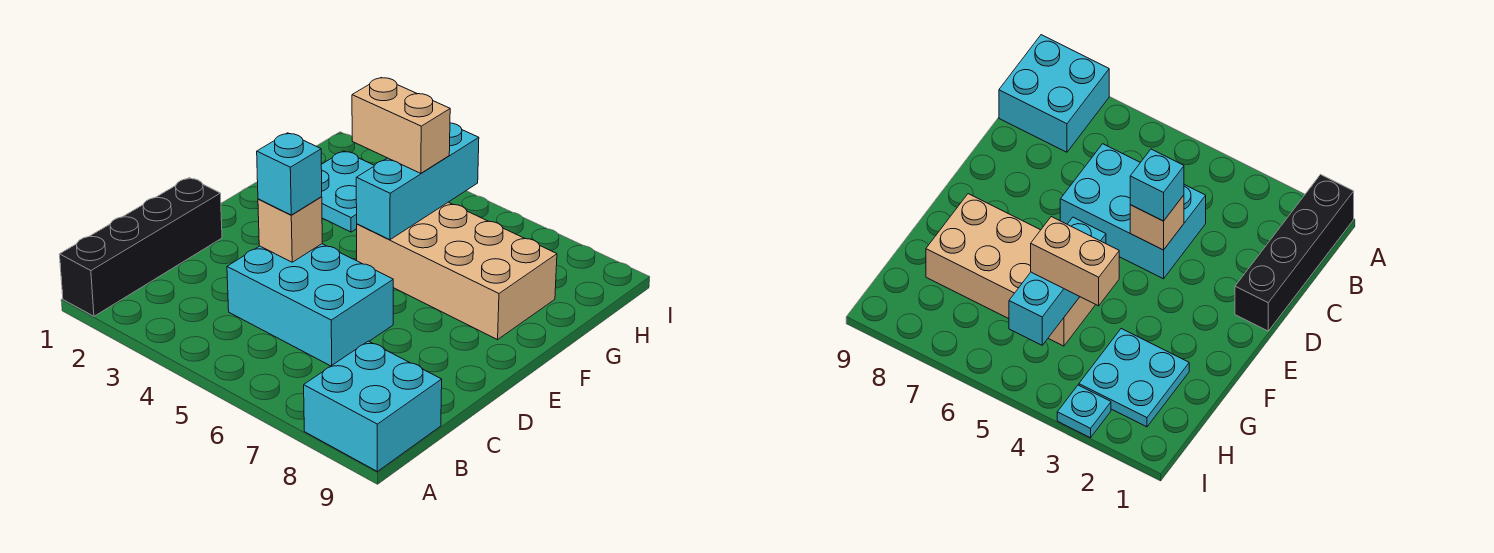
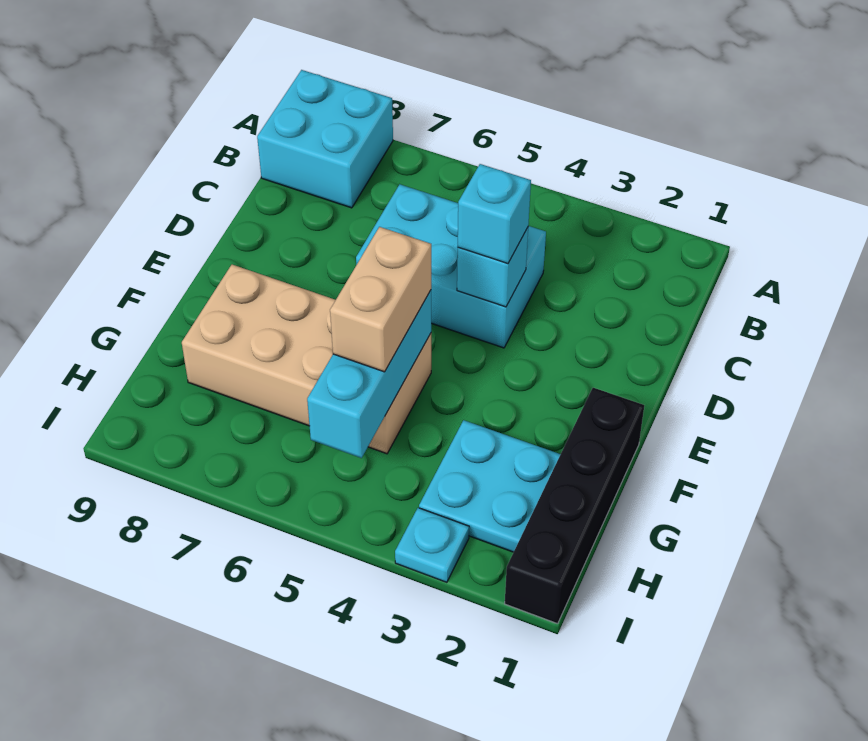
black 1x4 brick [60,178,222,316] -> black 1x4 brick moved to [505,388,644,624]
tan 1x1 brick [258,197,322,262] -> cyan 1x1 brick [457,228,528,307]
tan 1x2 brick [352,78,450,173] -> tan 1x2 brick turned to [330,227,431,372]

